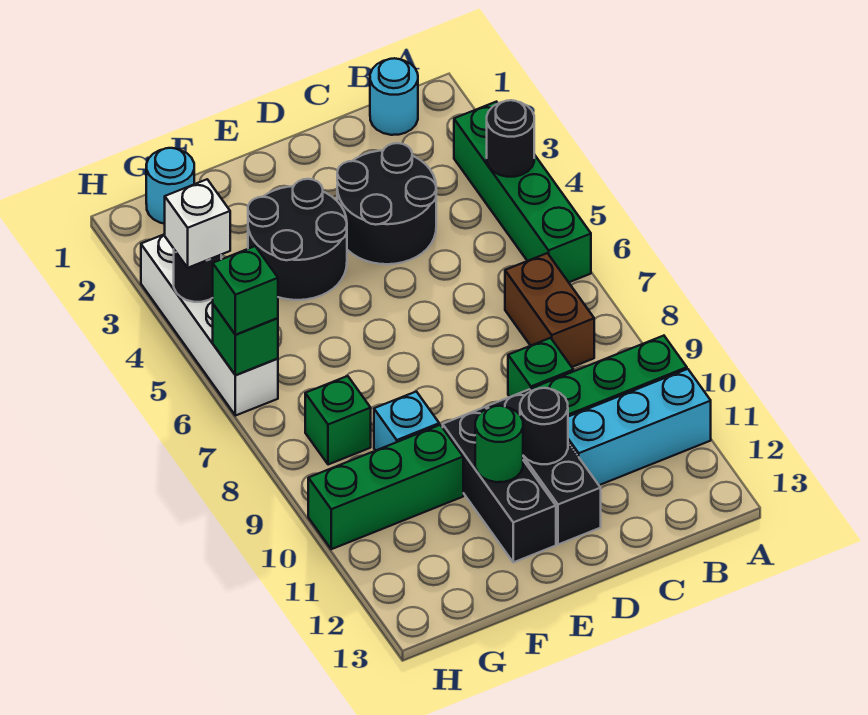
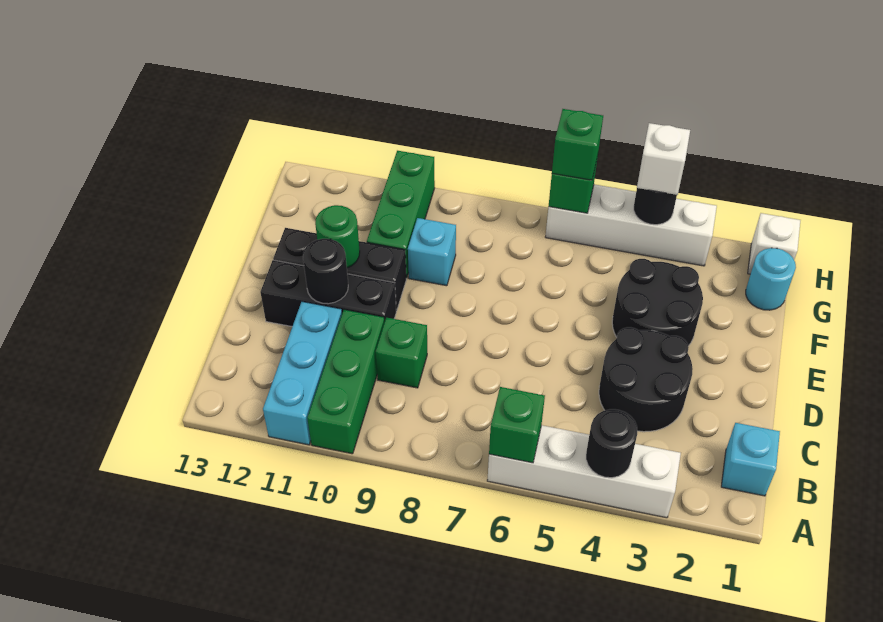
green 1x4 brick [454,102,591,282] -> white 1x4 brick [487,425,681,518]
cyan 1x1 round brick [370,58,418,135] -> cyan 1x1 brick [721,423,780,496]
brown 1x2 brick [505,253,594,367] -> none
green 1x1 brick [305,376,371,465] -> green 1x1 brick moved to [489,387,545,463]
none -> white 1x1 brick [748,213,800,274]

